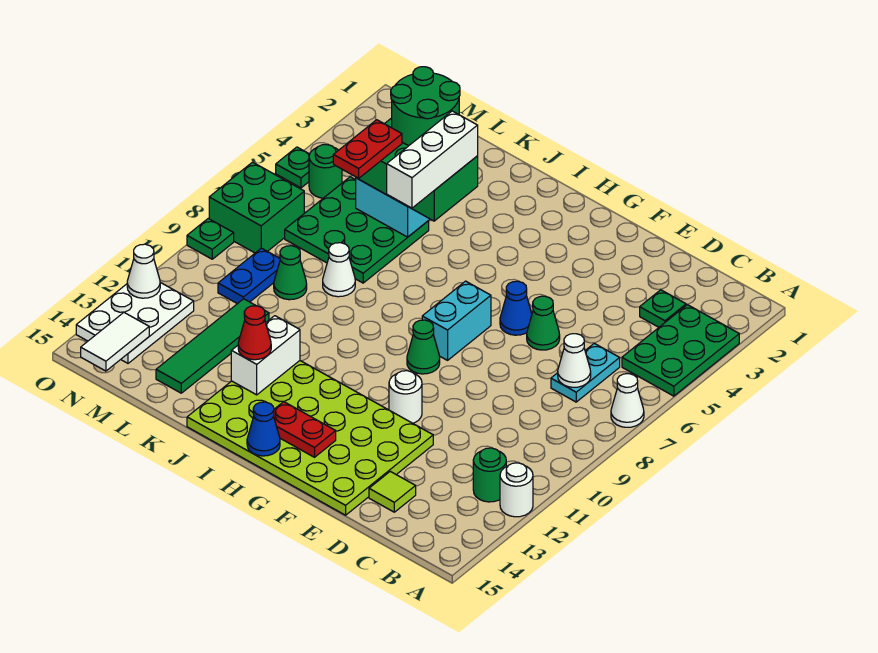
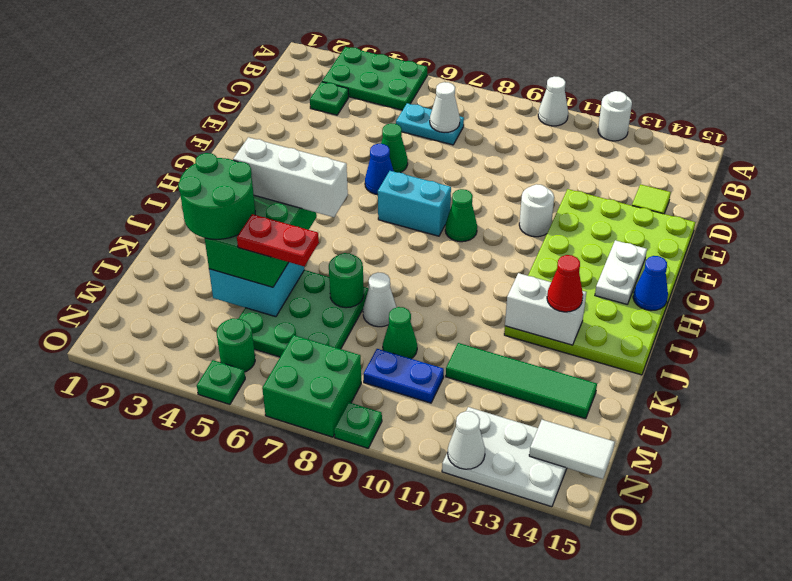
white 1x1 cone [611,374,644,427] -> white 1x1 cone moved to [538,76,568,126]
green 1x1 round brick [473,448,506,502] -> green 1x1 round brick moved to [329,253,364,308]
red 1x2 plate [274,402,336,457] -> white 1x2 plate [595,240,647,304]

